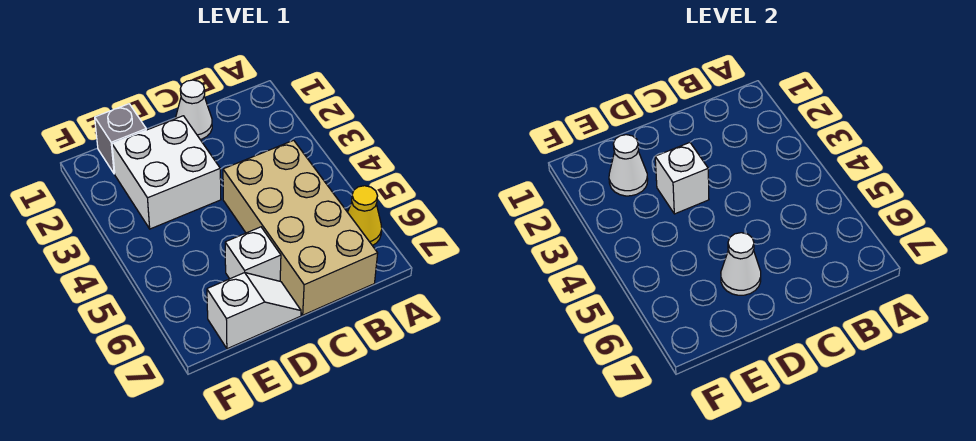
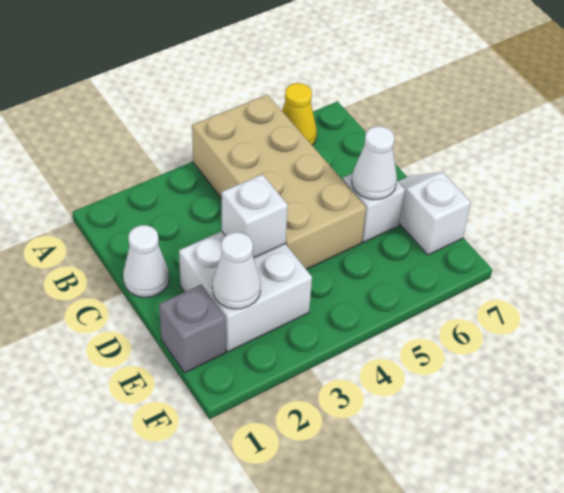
tan 2x4 brick [223,140,378,315] -> tan 2x4 brick turned to [192,95,366,269]

